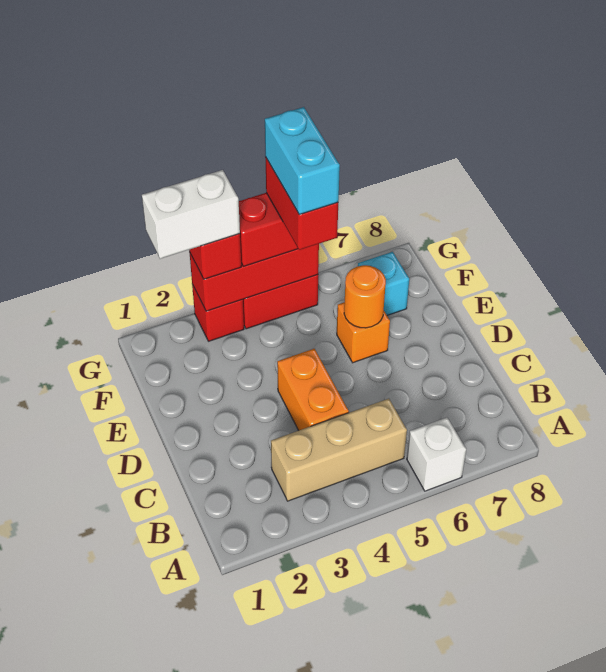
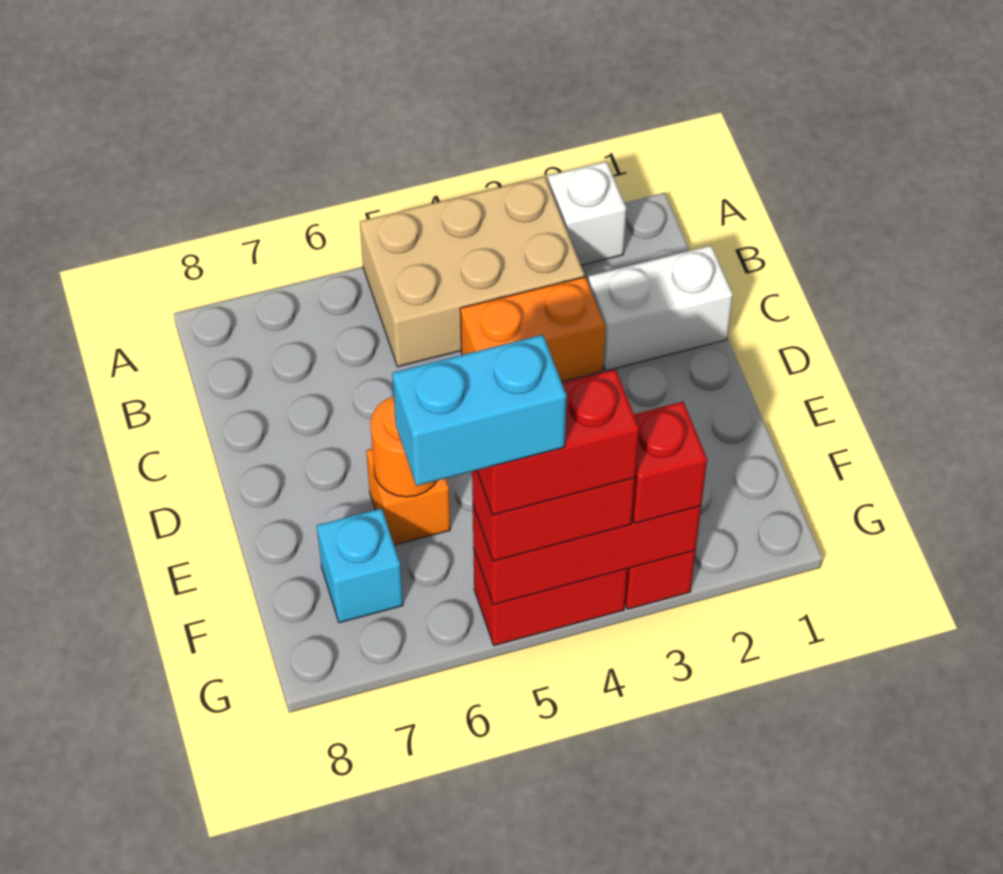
white 1x1 brick [407,417,466,491] -> white 1x1 brick moved to [548,161,626,265]
tan 1x3 brick [271,399,407,501] -> tan 2x3 brick [360,176,584,367]
orange 1x2 brick [277,349,349,430] -> orange 1x2 brick turned to [460,277,605,382]
red 1x2 brick [265,157,338,250] -> red 1x2 brick turned to [477,369,639,515]
cyan 1x2 brick [265,107,340,215] -> cyan 1x2 brick turned to [392,335,567,486]
white 1x2 brick [142,170,240,259] -> white 1x2 brick moved to [588,246,733,371]

